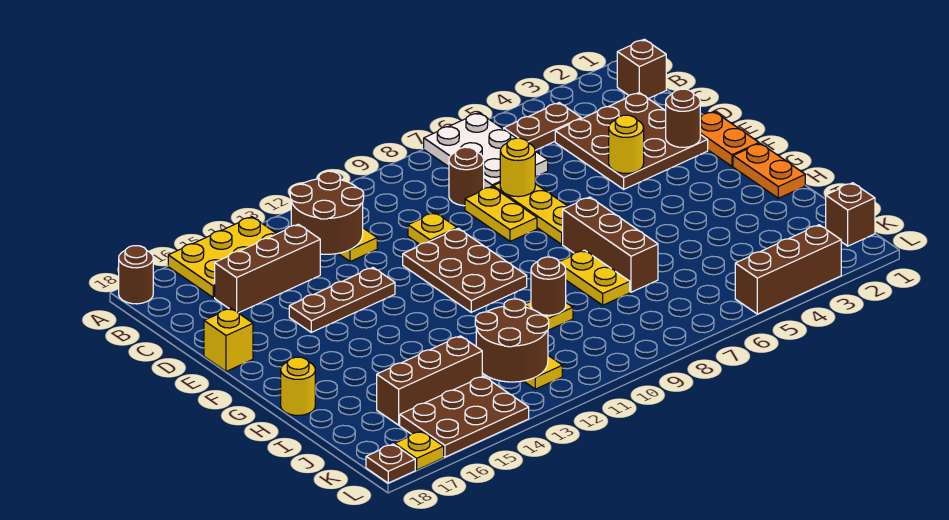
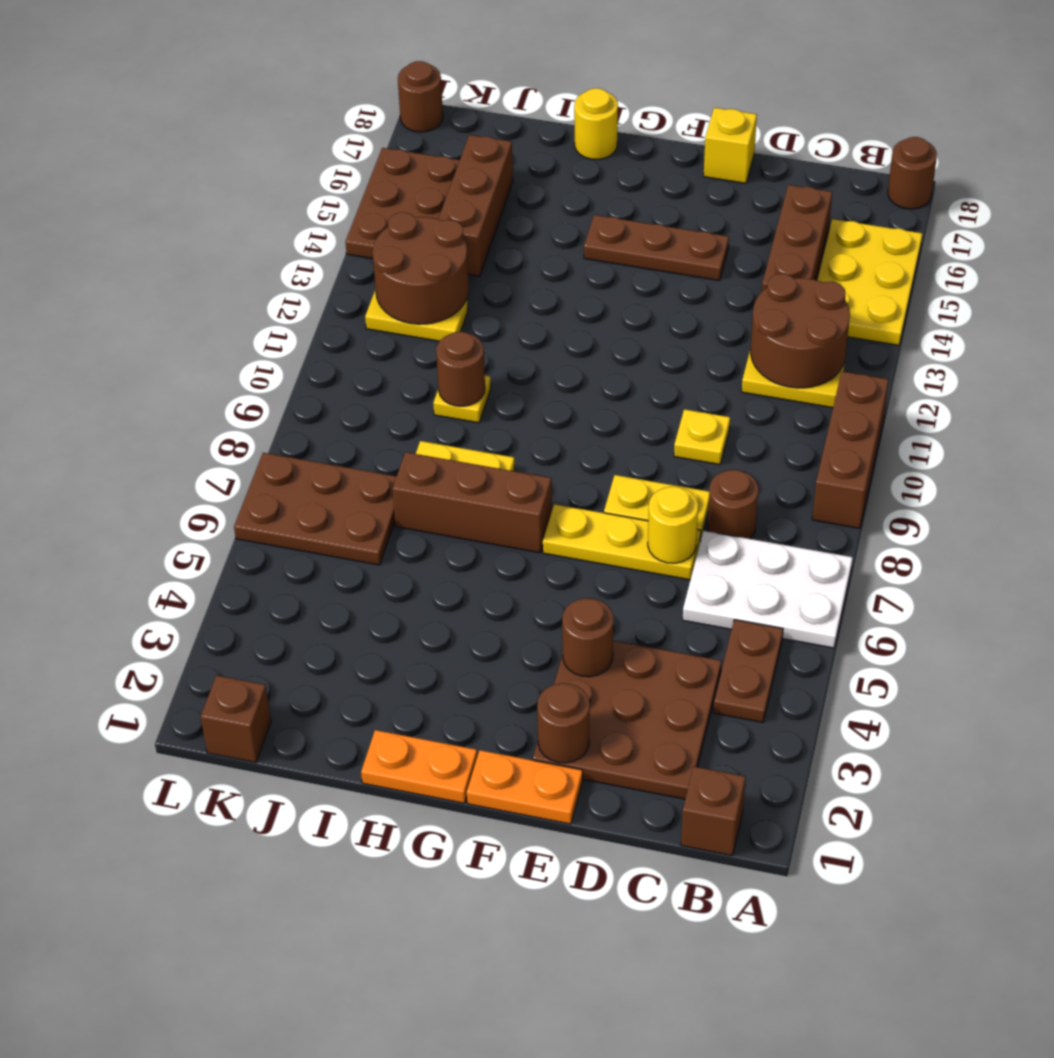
yellow 1x1 round brick [609,115,644,173] -> brown 1x1 round brick [562,598,613,677]
brown 2x3 plate [403,228,527,312] -> brown 2x3 plate moved to [234,453,397,565]
brown 1x3 plate [289,268,395,332] -> brown 1x3 plate turned to [584,215,729,280]
brown 1x3 brick [735,225,841,314] -> brown 1x3 brick moved to [812,371,889,528]
yellow 1x1 plate [395,431,444,470] -> none
brown 1x1 plate [366,444,415,483] -> brown 1x1 round brick [398,61,443,132]

